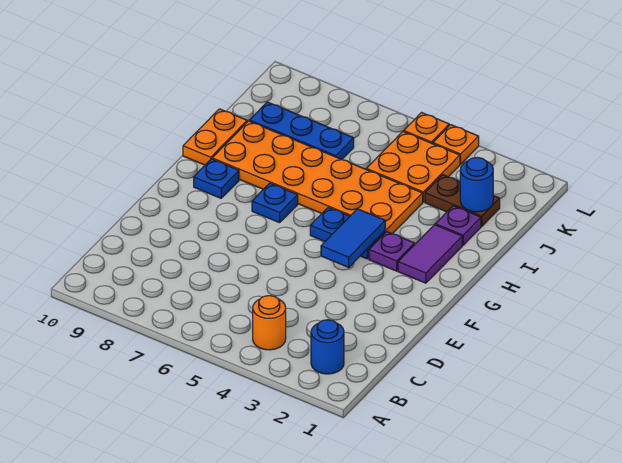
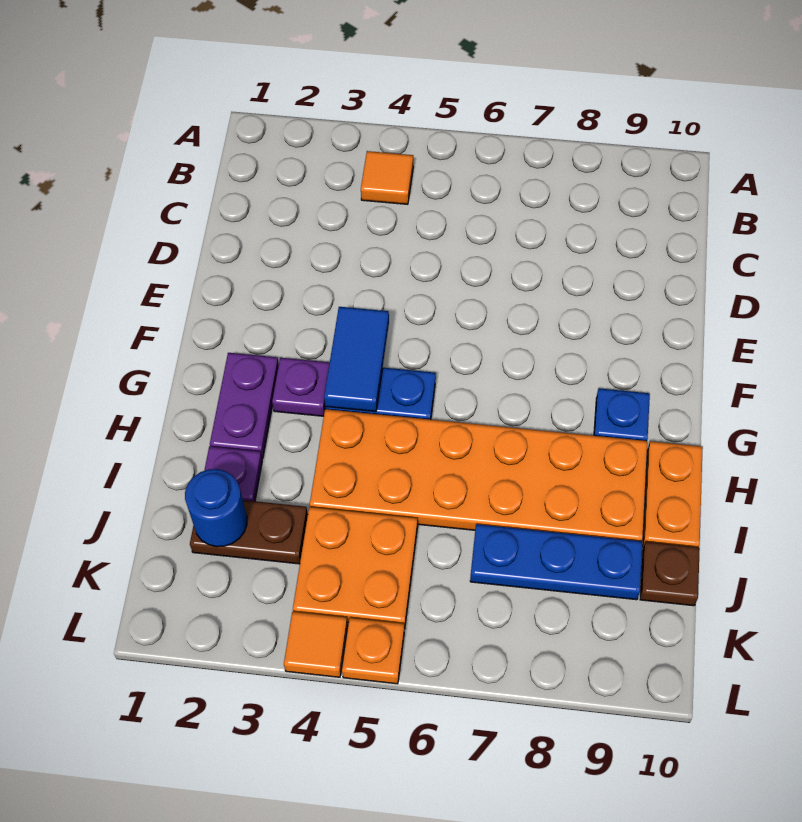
blue 1x1 round brick [311,320,344,374] -> none
orange 1x1 round brick [253,296,286,350] -> orange 1x1 tile [361,151,413,204]
purple 1x2 tile [398,225,462,283] -> purple 1x2 plate [210,353,279,459]
blue 1x1 plate [252,183,298,223] -> none
none -> brown 1x1 plate [640,542,700,606]
orange 1x1 plate [433,125,479,164] -> orange 1x1 tile [284,612,348,677]

